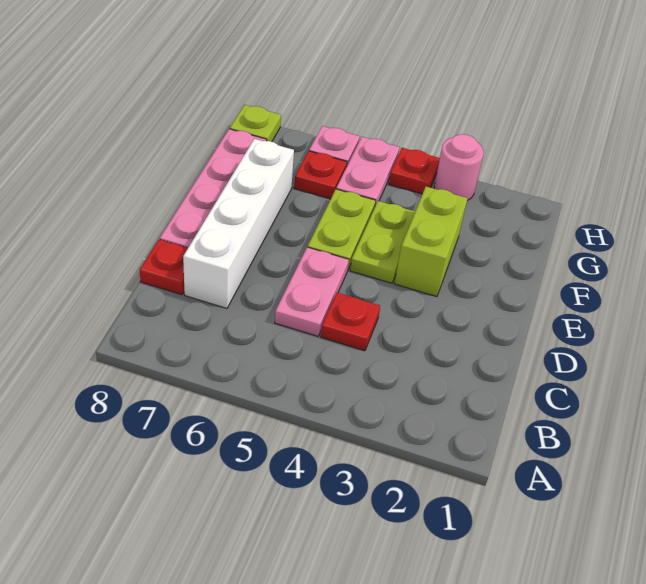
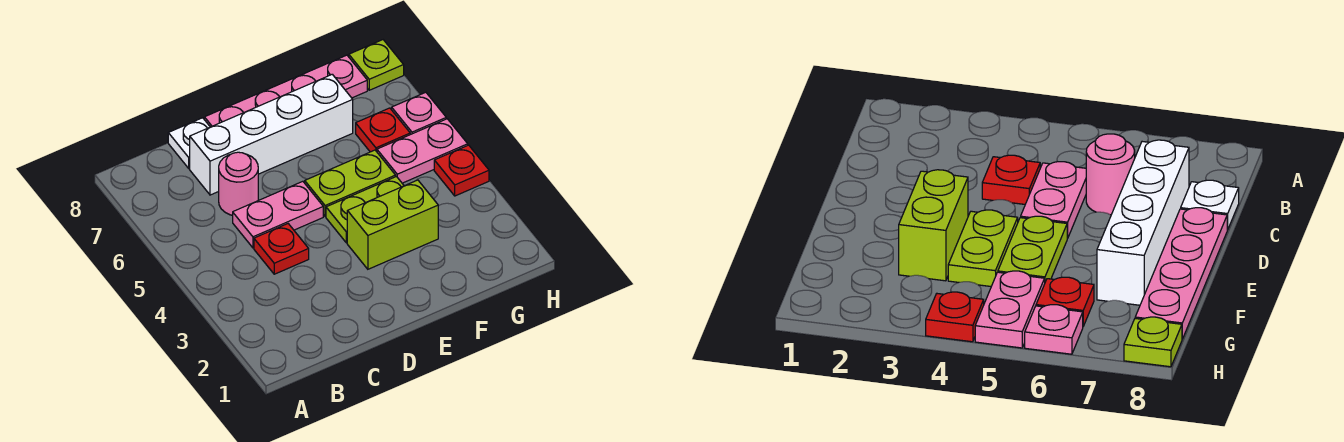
red 1x1 plate [140,239,188,295] -> white 1x1 plate [168,118,210,168]
pink 1x1 round brick [434,134,484,200] -> pink 1x1 round brick moved to [219,152,258,215]

